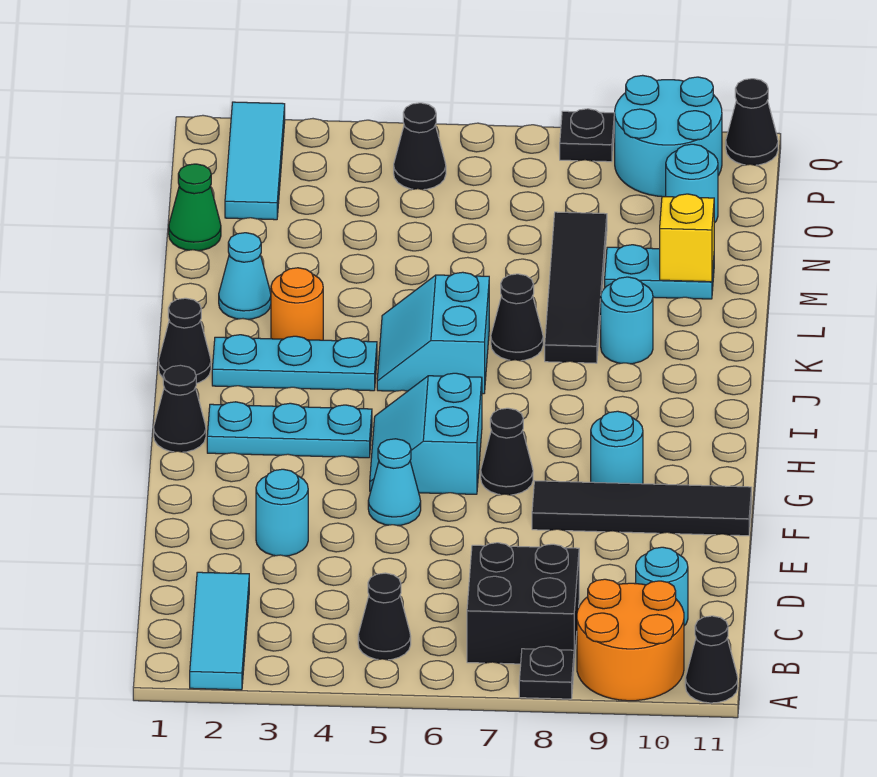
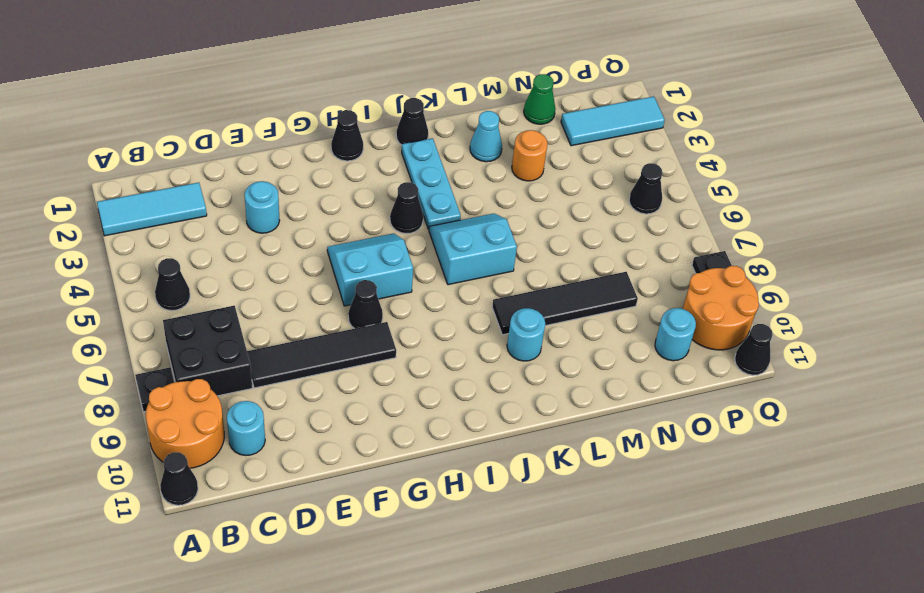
cyan 1x1 cone [368,439,421,526] -> none
black 1x4 tile [532,481,752,536] -> black 1x4 tile turned to [247,322,396,388]
cyan 1x1 round brick [591,411,643,484] -> none
cyan 1x3 plate [207,402,372,458] -> none
orange 1x1 round brick [271,268,323,340] -> orange 1x1 round brick moved to [512,130,548,181]
black 1x1 cone [491,274,543,361] -> black 1x1 cone moved to [390,182,423,234]
cyan 1x2 plate [605,245,714,299] -> none
yellow 1x1 brick [660,194,714,282] -> none
cyan 2x2 round brick [615,75,722,197] -> orange 2x2 round brick [683,266,759,350]

